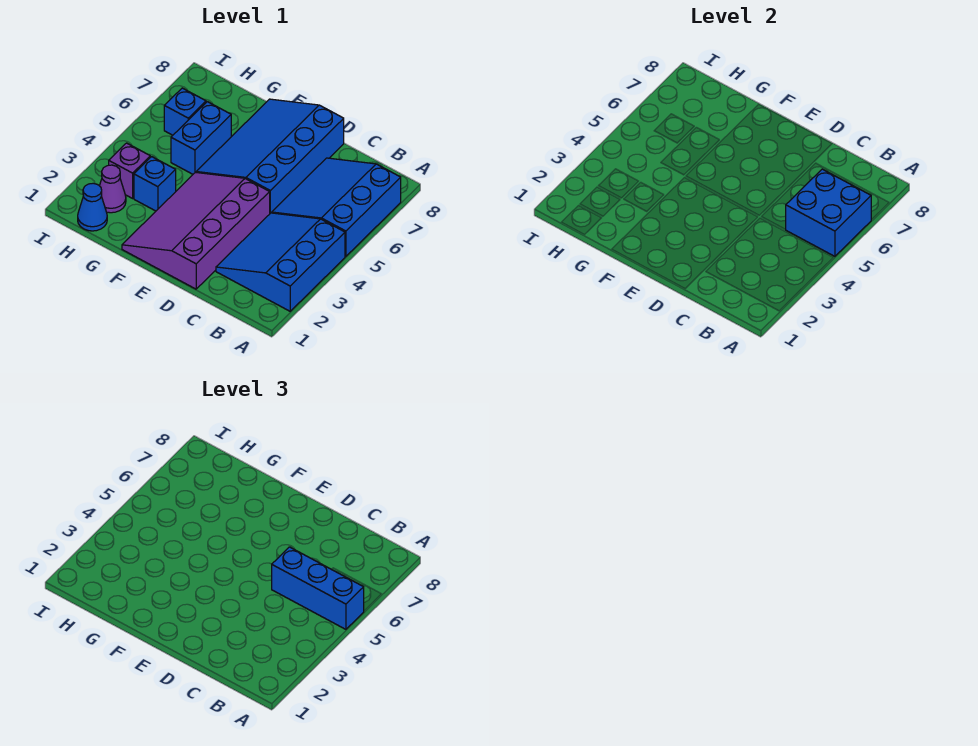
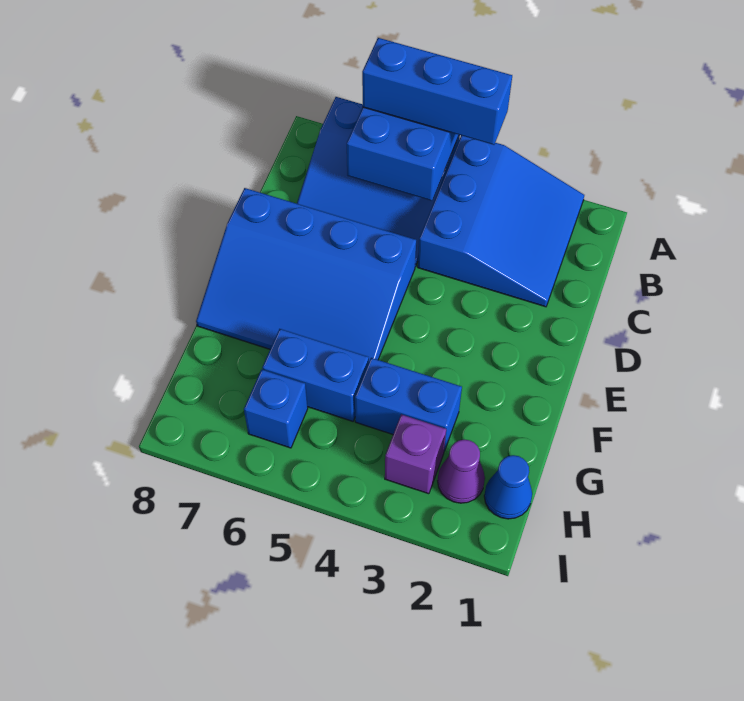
blue 3x3 slope [216,213,345,311] -> blue 3x3 slope turned to [418,136,584,307]
blue 1x3 brick [272,547,364,629] -> blue 1x3 brick turned to [362,38,512,145]
purple 3x4 slope [122,172,270,289] -> none
blue 1x1 brick [134,157,176,211] -> blue 1x2 brick [355,358,462,451]

